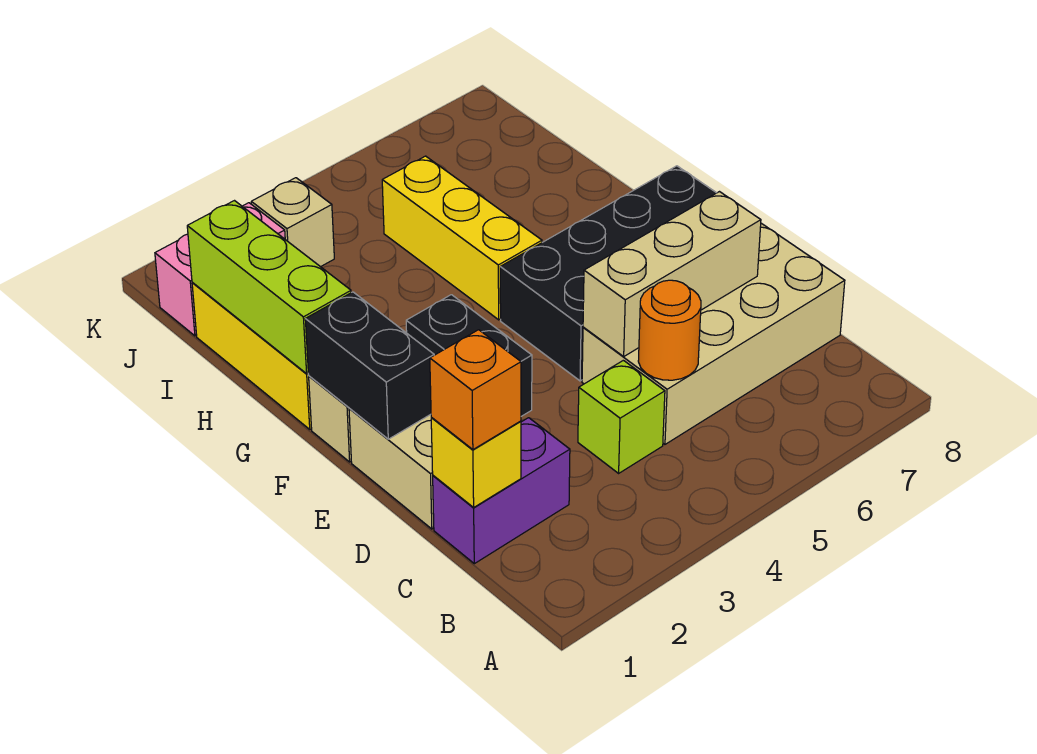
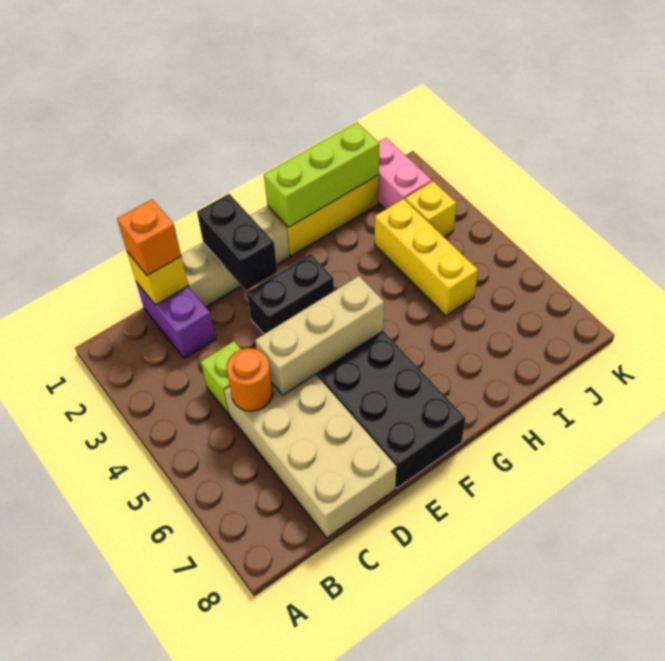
tan 1x3 brick [583,192,761,356] -> tan 1x3 brick turned to [255,276,384,395]
black 1x2 brick [305,292,434,439] -> black 1x2 brick turned to [197,194,277,290]
yellow 1x3 brick [382,156,542,320] -> yellow 1x3 brick turned to [375,199,478,316]
tan 1x1 brick [251,178,334,267] -> yellow 1x1 brick [405,181,457,237]

